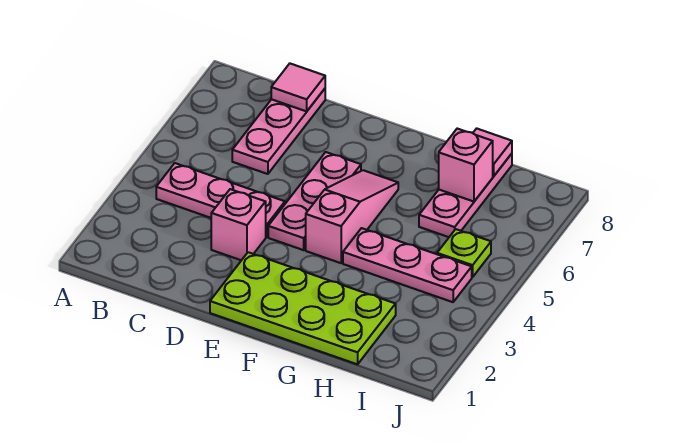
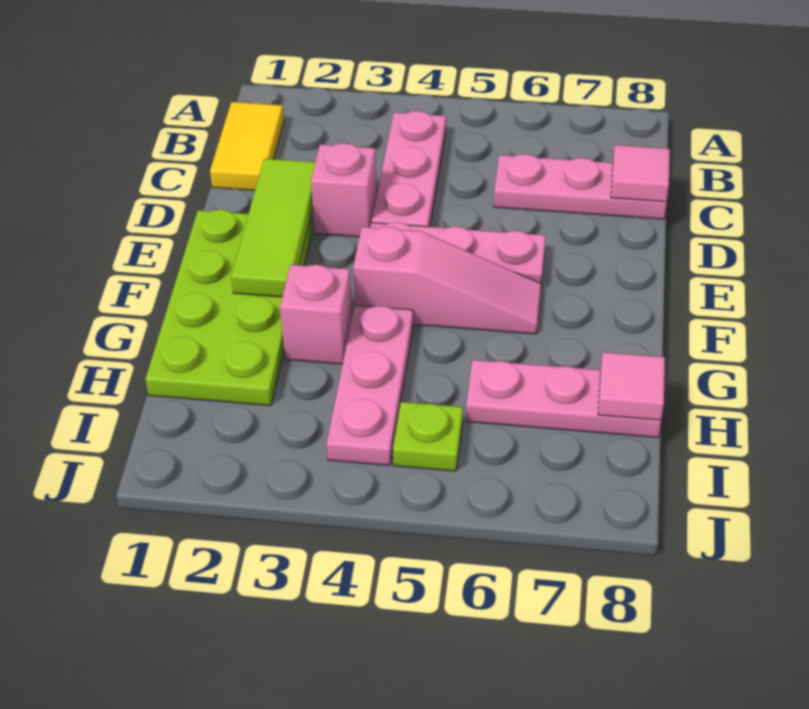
none -> yellow 1x2 tile [210,102,284,190]
none -> lime 1x3 tile [231,159,315,297]
pink 1x1 brick [439,129,493,202] -> pink 1x1 brick moved to [280,265,352,364]

